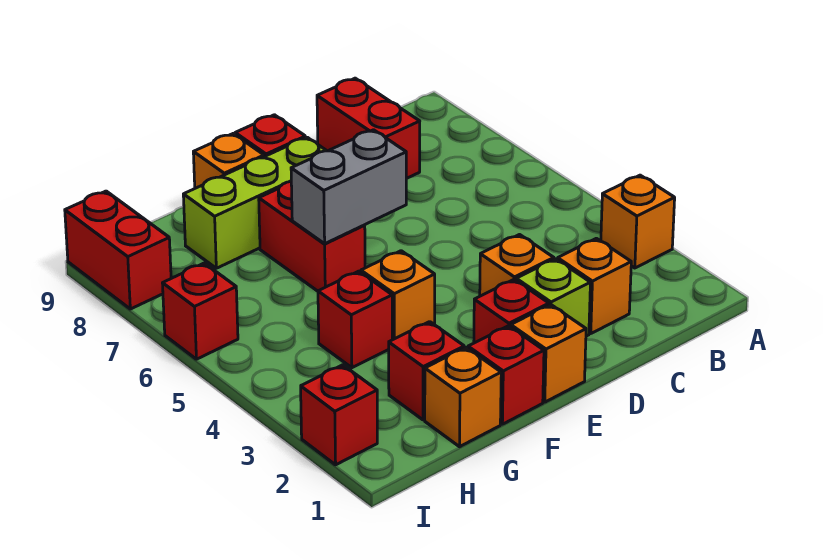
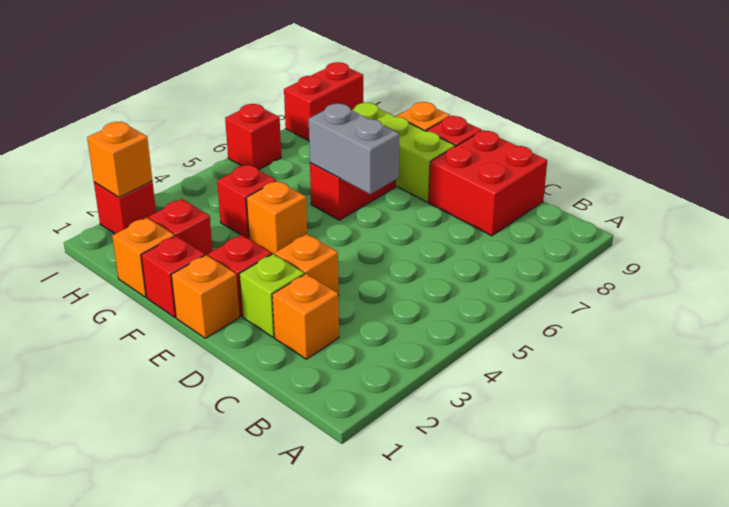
orange 1x1 brick [601,175,675,268] -> orange 1x1 brick moved to [87,122,152,197]
red 1x2 brick [317,78,420,179] -> red 2x2 brick [429,130,547,236]

